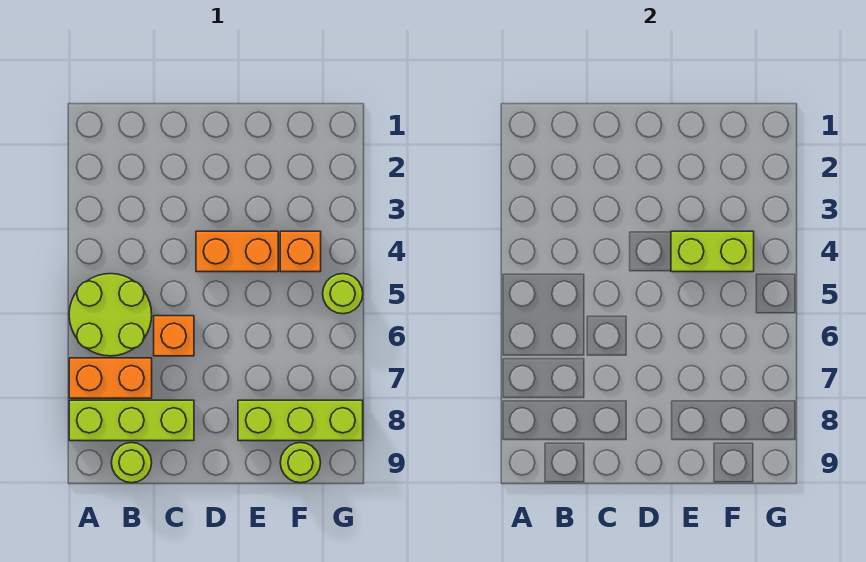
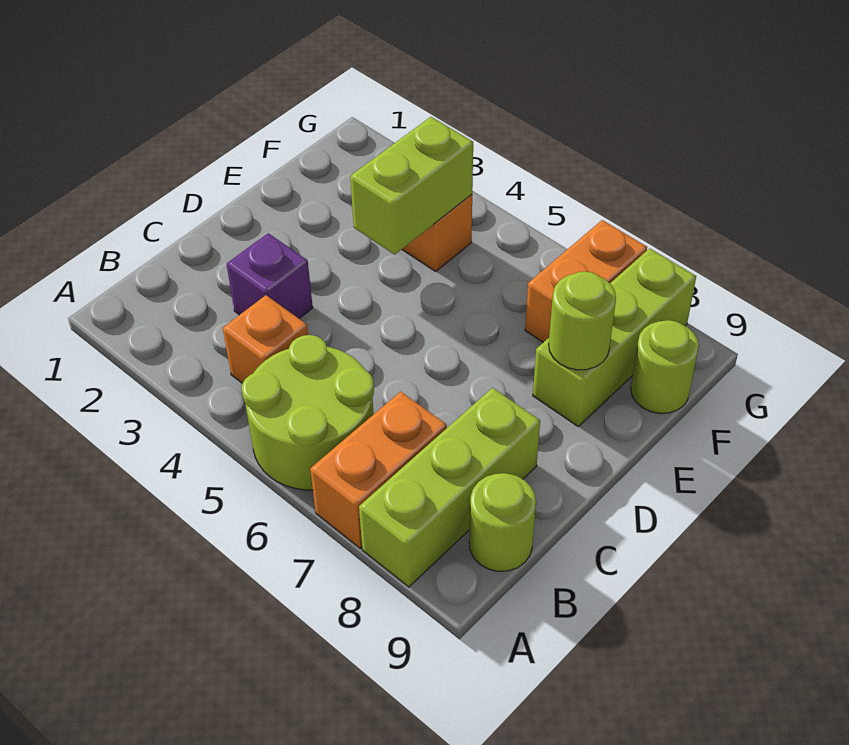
none -> purple 1x1 brick [227,233,313,319]
orange 1x1 brick [154,316,194,356] -> orange 1x1 brick moved to [223,295,308,383]
orange 1x2 brick [196,231,278,272] -> orange 1x2 brick moved to [525,220,647,342]
lime 1x1 round brick [323,274,363,314] -> lime 1x1 round brick moved to [549,272,616,370]

